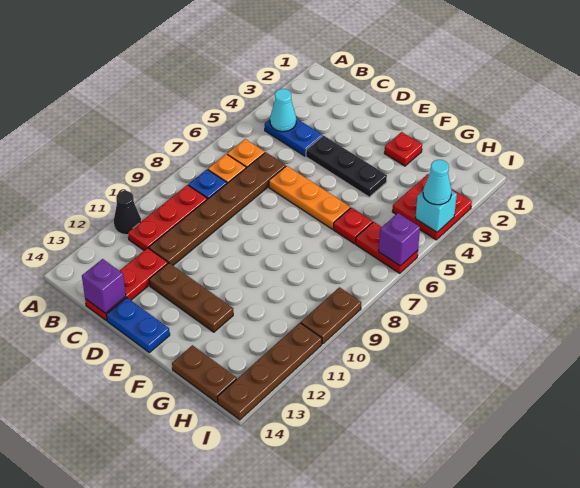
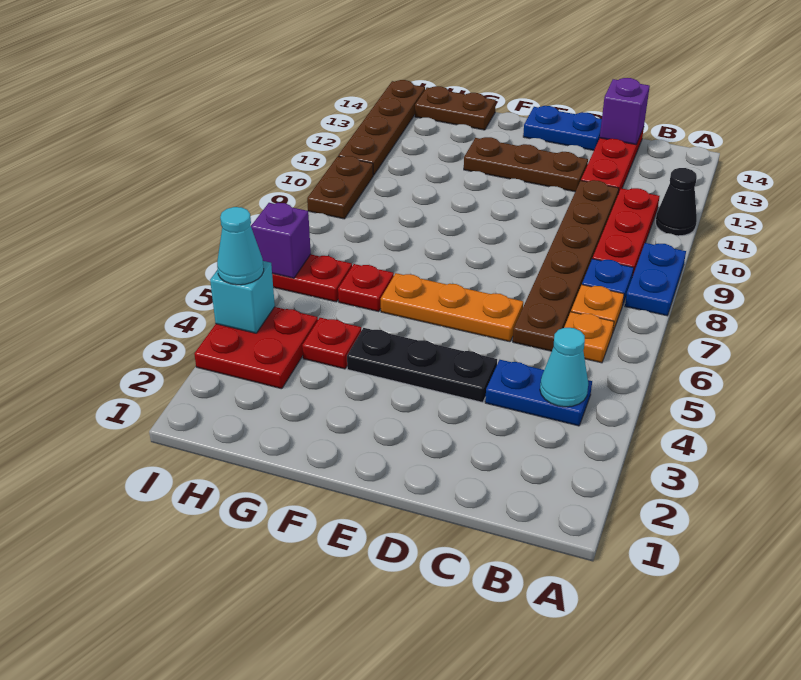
none -> blue 1x2 plate [625,243,686,316]
red 1x1 plate [384,132,422,166] -> red 1x1 plate moved to [302,318,361,369]

